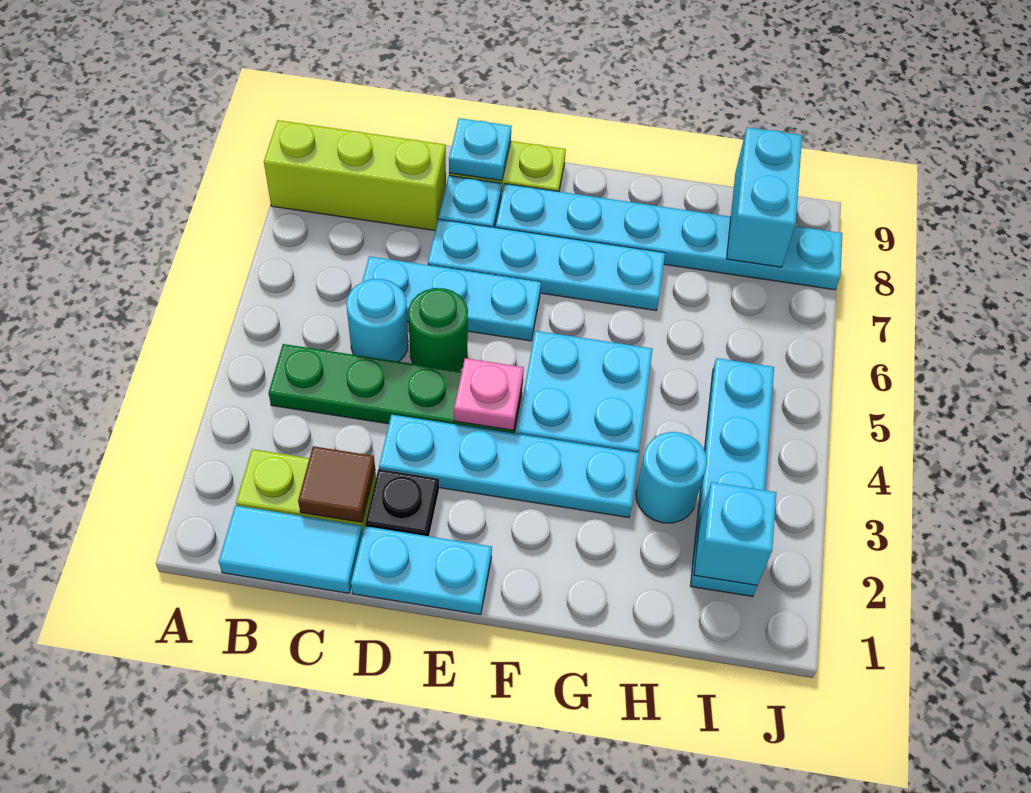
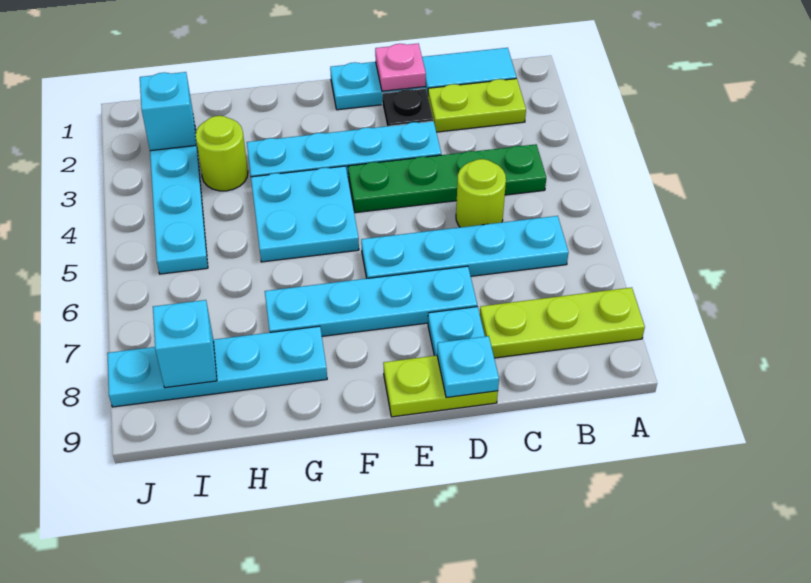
lime 1x3 brick [264,120,446,230] -> lime 1x3 plate [480,287,645,358]
brown 1x1 tile [298,446,375,522] -> none
cyan 1x1 round brick [347,279,408,362] -> lime 1x1 round brick [456,159,506,227]
cyan 1x3 plate [362,256,541,341] -> cyan 1x4 plate [361,216,569,278]
green 1x1 round brick [408,288,468,371] -> none
pink 1x1 plate [454,358,524,430] -> pink 1x1 plate moved to [375,44,426,91]
cyan 1x6 plate [496,184,843,290] -> cyan 1x4 plate [107,326,327,407]
cyan 1x1 round brick [636,432,707,523] -> lime 1x1 round brick [195,116,248,191]
cyan 1x2 brick [727,127,802,267] -> cyan 1x1 brick [153,300,217,388]

